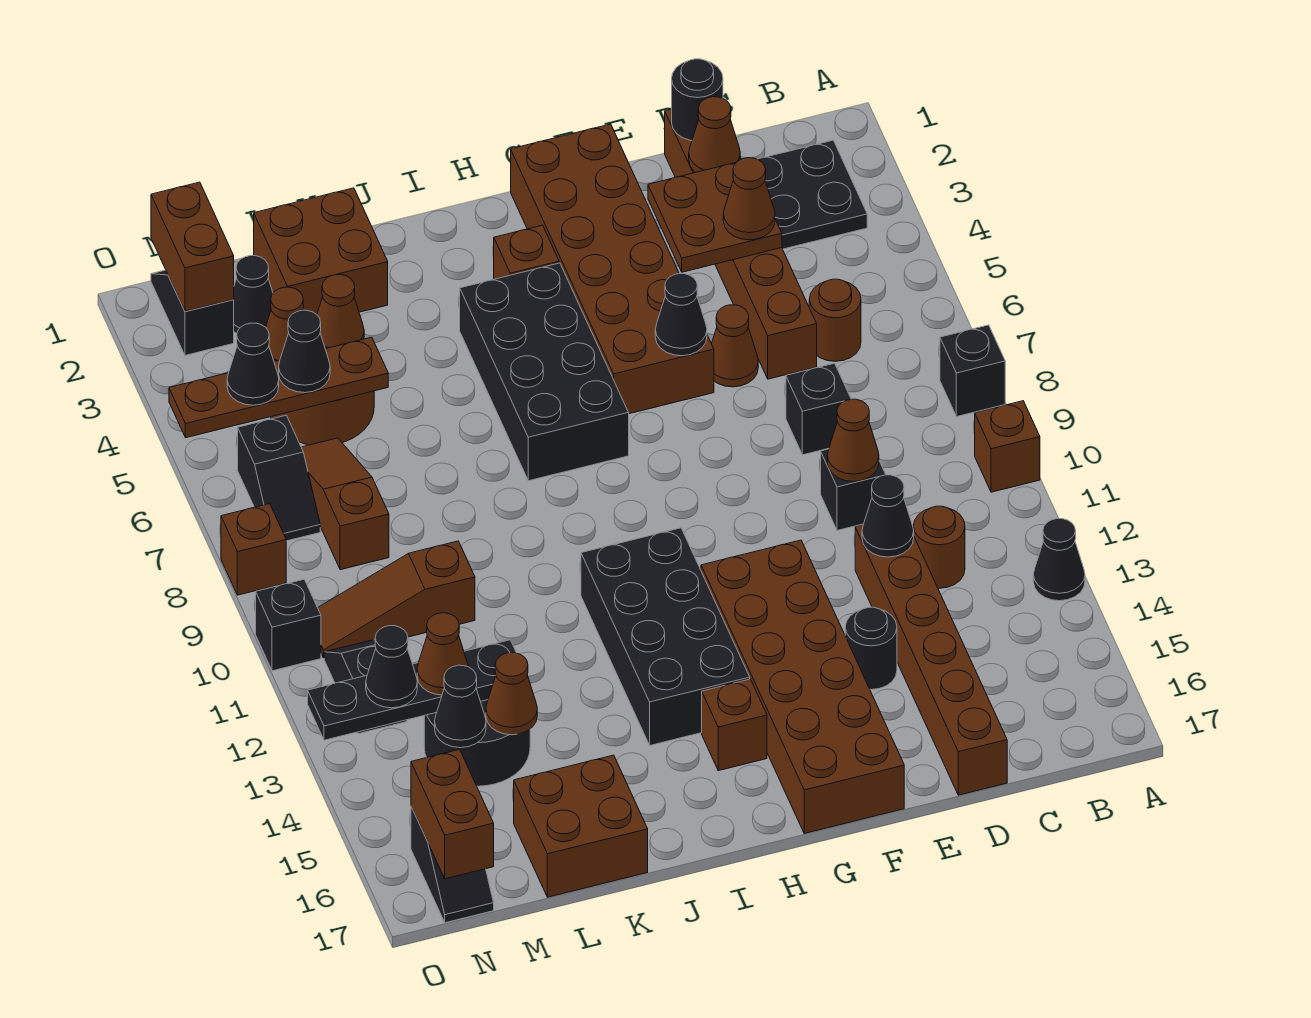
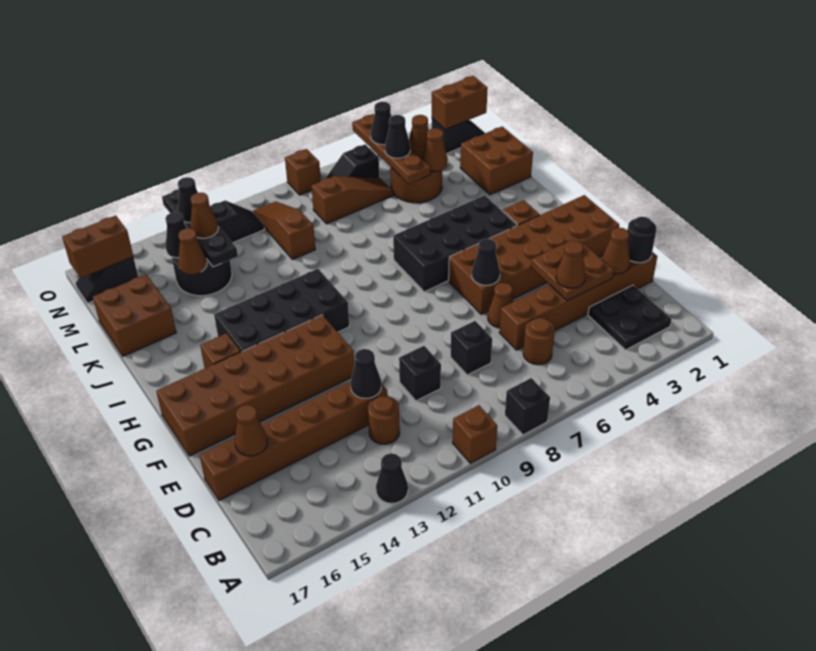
brown 1x1 cone [827,399,879,481] -> brown 1x1 cone moved to [235,405,267,456]
black 1x1 round brick [845,607,897,690] -> none
black 1x1 cone [234,255,273,334] -> none
black 1x1 brick [256,579,321,671] -> none

